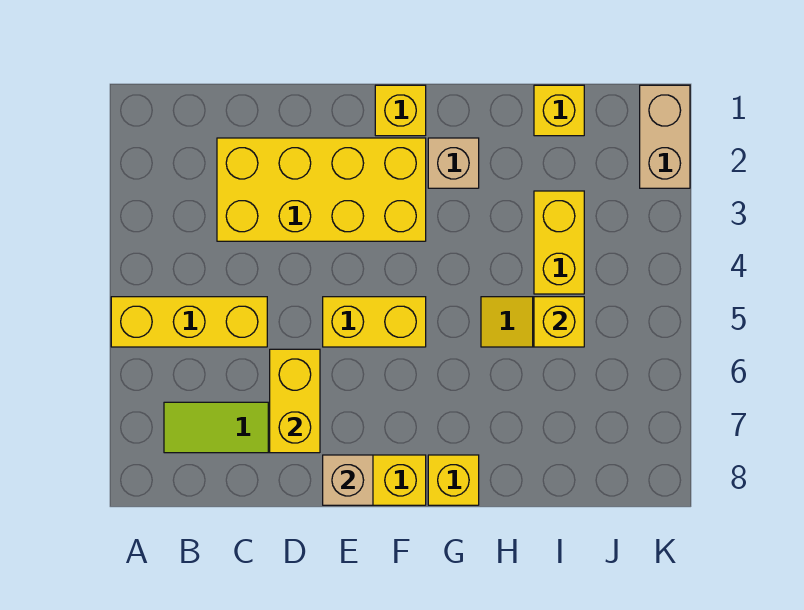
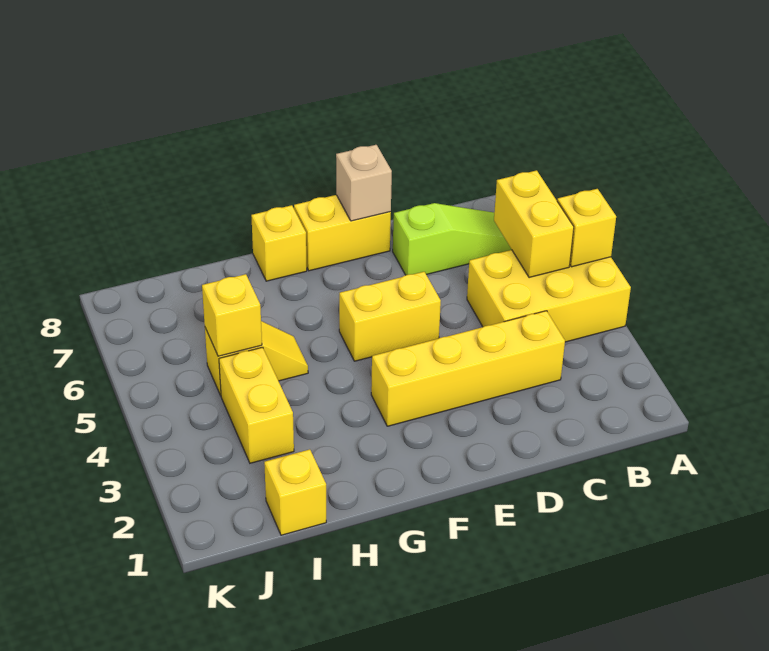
yellow 1x3 brick [111,297,267,347] -> yellow 2x3 brick [467,250,631,342]
yellow 2x4 brick [217,138,426,241] -> yellow 1x4 brick [371,311,565,426]
yellow 1x2 brick [270,349,320,453] -> yellow 1x2 brick moved to [494,170,574,278]
yellow 1x1 brick [375,85,426,136] -> yellow 1x1 brick moved to [557,189,616,267]
tan 1x1 brick [428,138,479,188] -> none
tan 1x2 brick [640,85,690,188] -> none

